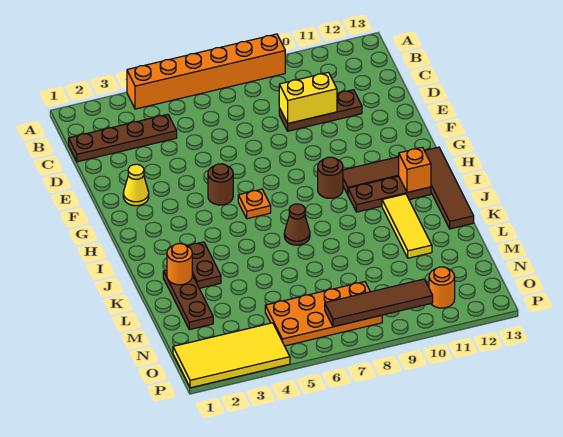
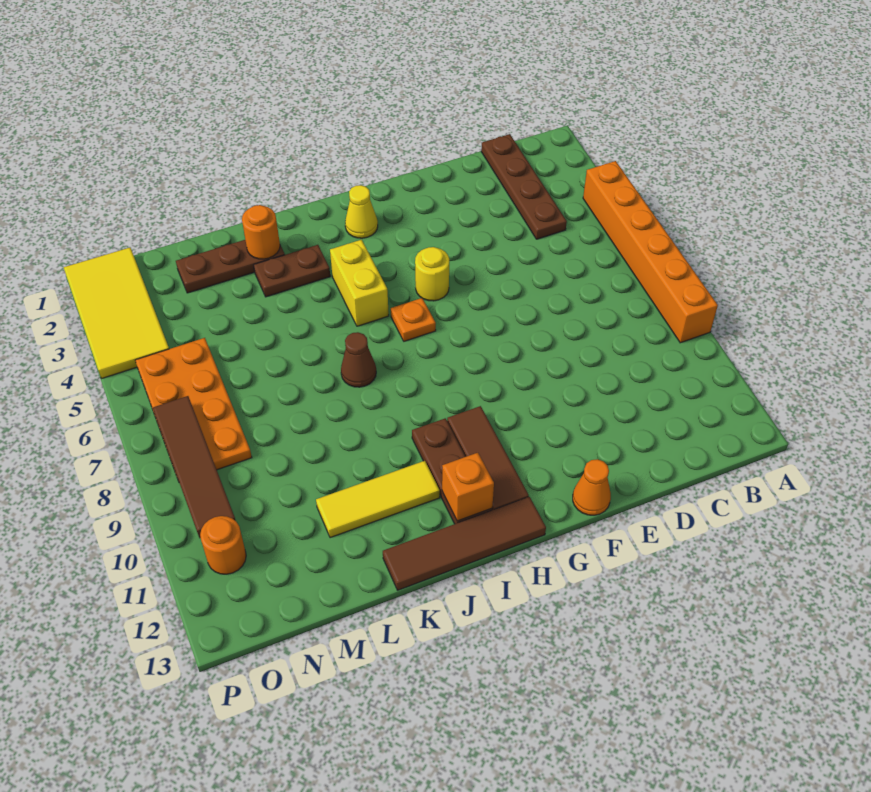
brown 1x3 plate [279,90,362,131] -> none
yellow 1x2 brick [279,72,337,123] -> yellow 1x2 brick moved to [330,240,389,326]
yellow 1x1 cone [123,164,149,206] -> yellow 1x1 cone moved to [345,185,378,238]
none -> orange 1x1 cone [573,459,611,515]
brown 1x1 round brick [208,164,233,205] -> yellow 1x1 round brick [415,247,449,301]
brown 1x1 round brick [318,157,343,198] -> none

